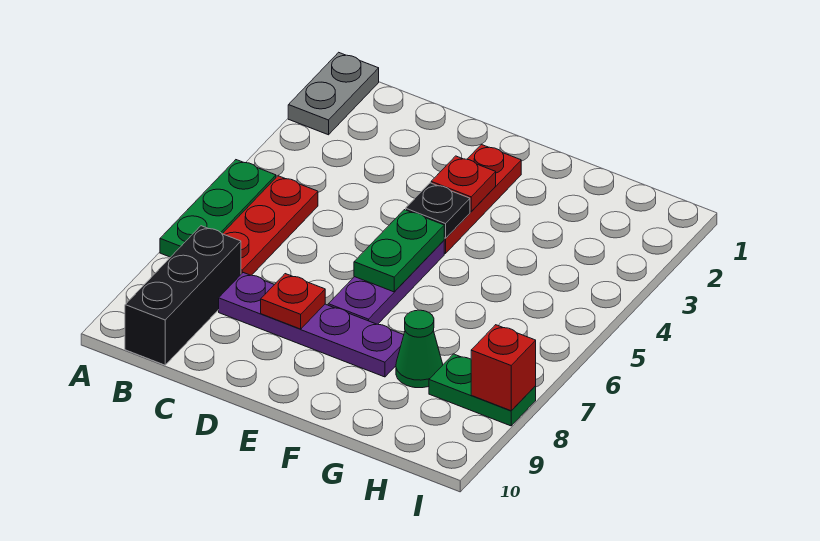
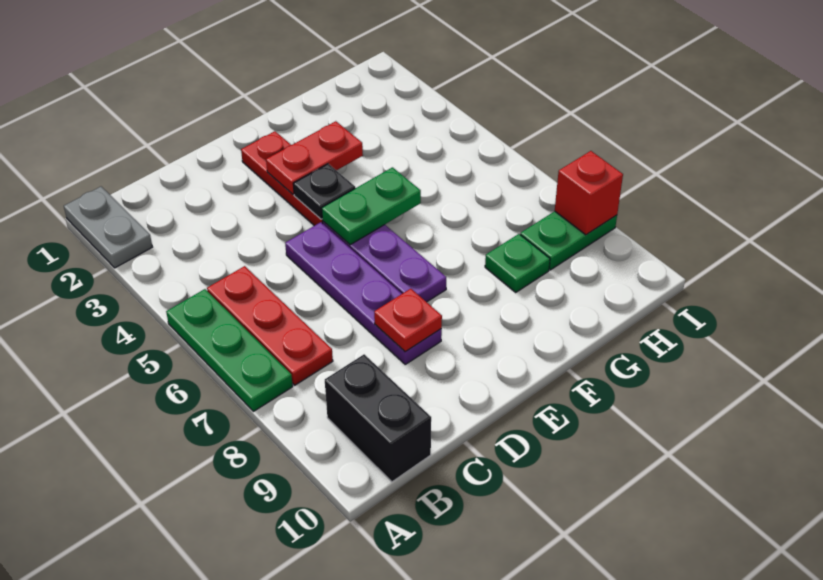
black 1x3 brick [125,226,241,365] -> black 1x2 brick [325,354,431,482]
purple 1x4 plate [219,273,404,377] -> purple 1x4 plate turned to [285,222,442,364]
red 1x1 plate [431,156,496,211] -> red 1x2 plate [266,121,363,195]
green 1x2 plate [354,210,444,292] -> green 1x2 plate turned to [322,167,421,245]
green 1x1 cone [396,310,443,388] -> green 1x1 plate [485,234,550,292]

